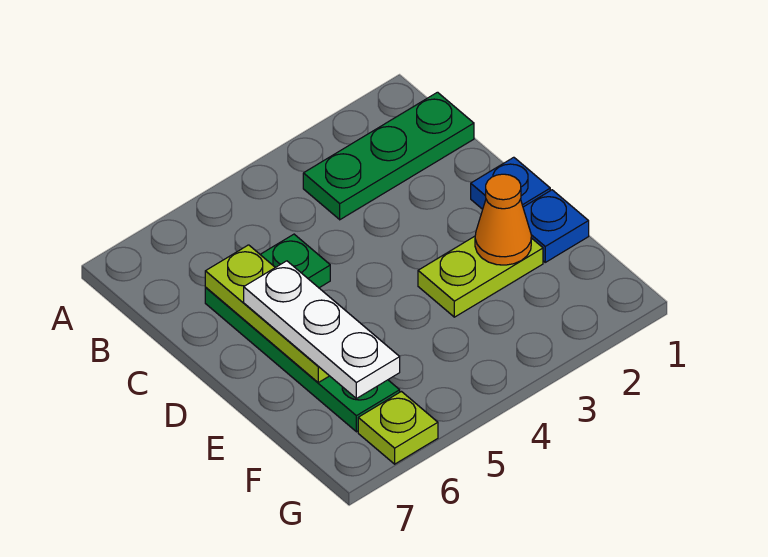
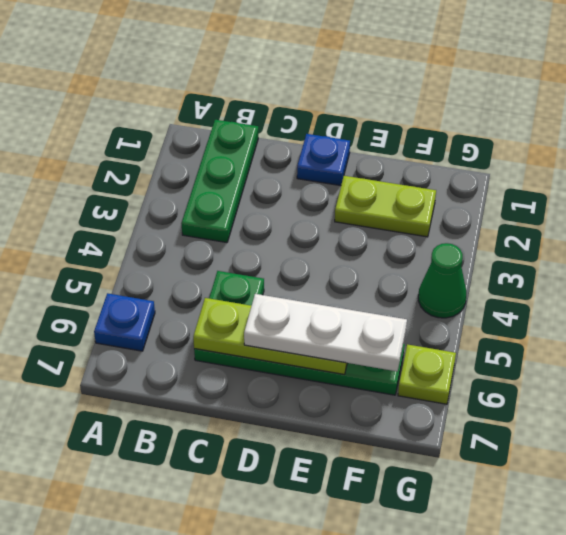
blue 1x1 plate [523,190,589,262] -> blue 1x1 plate moved to [94,293,155,351]
lime 1x2 plate [418,236,543,317] -> lime 1x2 plate turned to [335,176,436,237]
orange 1x1 cone [475,174,531,265] -> none
none -> green 1x1 cone [418,243,466,318]

